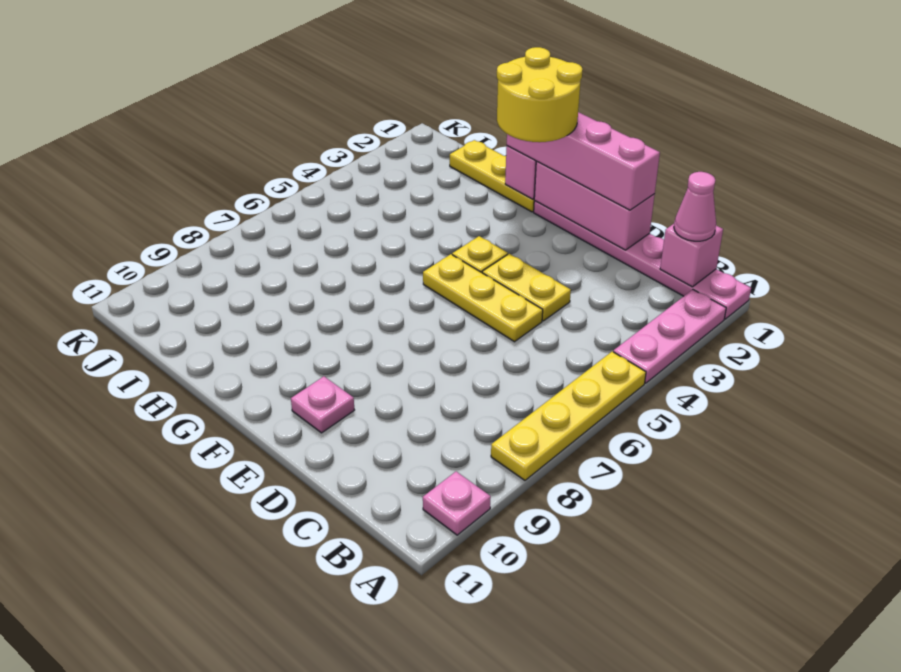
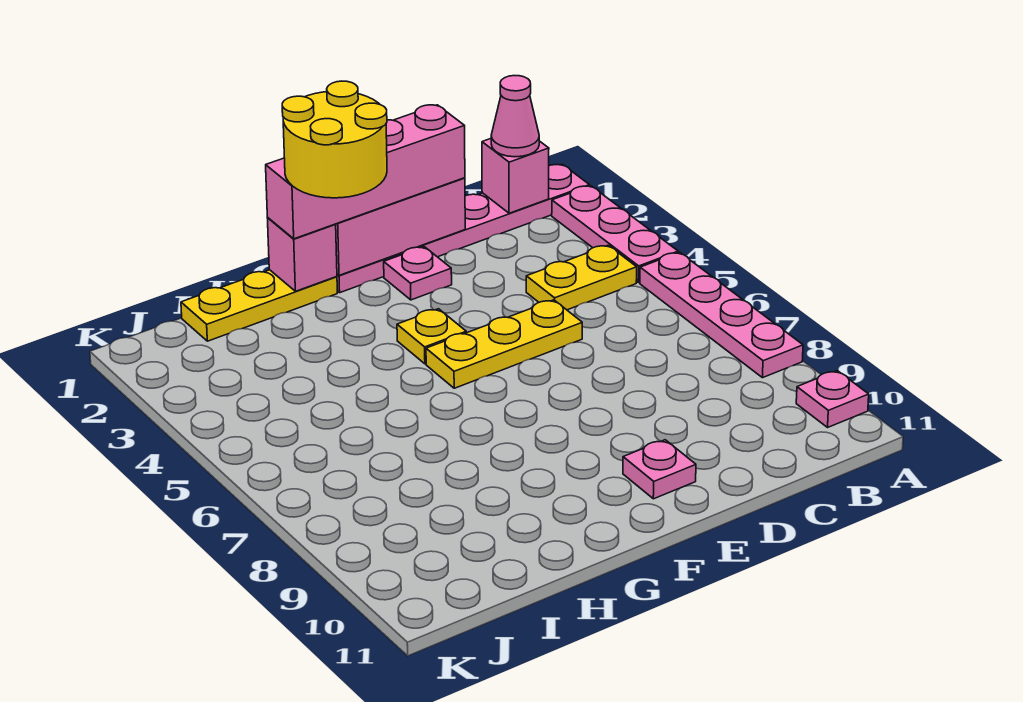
yellow 1x4 plate [491,352,646,480] -> pink 1x4 plate [640,252,803,378]
yellow 1x2 plate [482,254,571,321] -> yellow 1x2 plate moved to [526,245,637,310]
none -> pink 1x1 plate [384,247,452,300]

